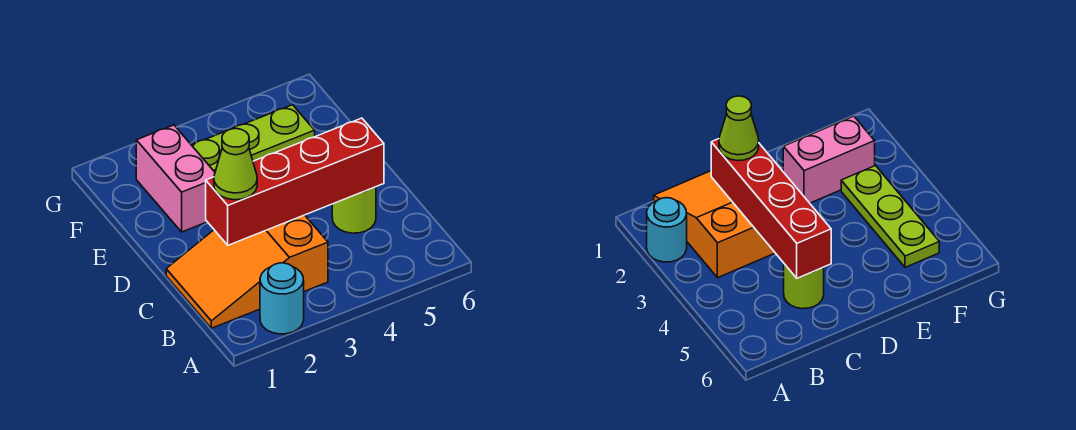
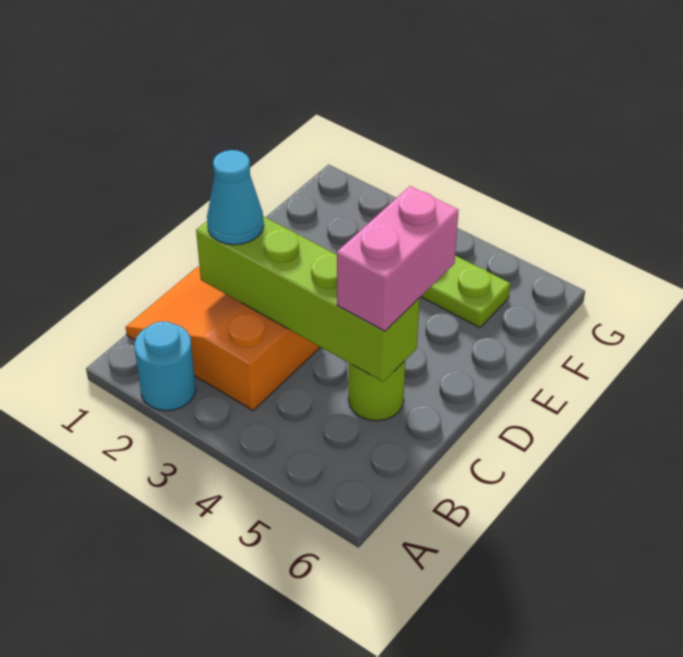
red 1x4 brick [206,118,384,245] -> lime 1x4 brick [196,216,420,382]
lime 1x1 cone [214,129,257,200] -> cyan 1x1 cone [207,150,264,245]
pink 1x2 brick [136,125,215,232] -> pink 1x2 brick moved to [337,186,459,331]

